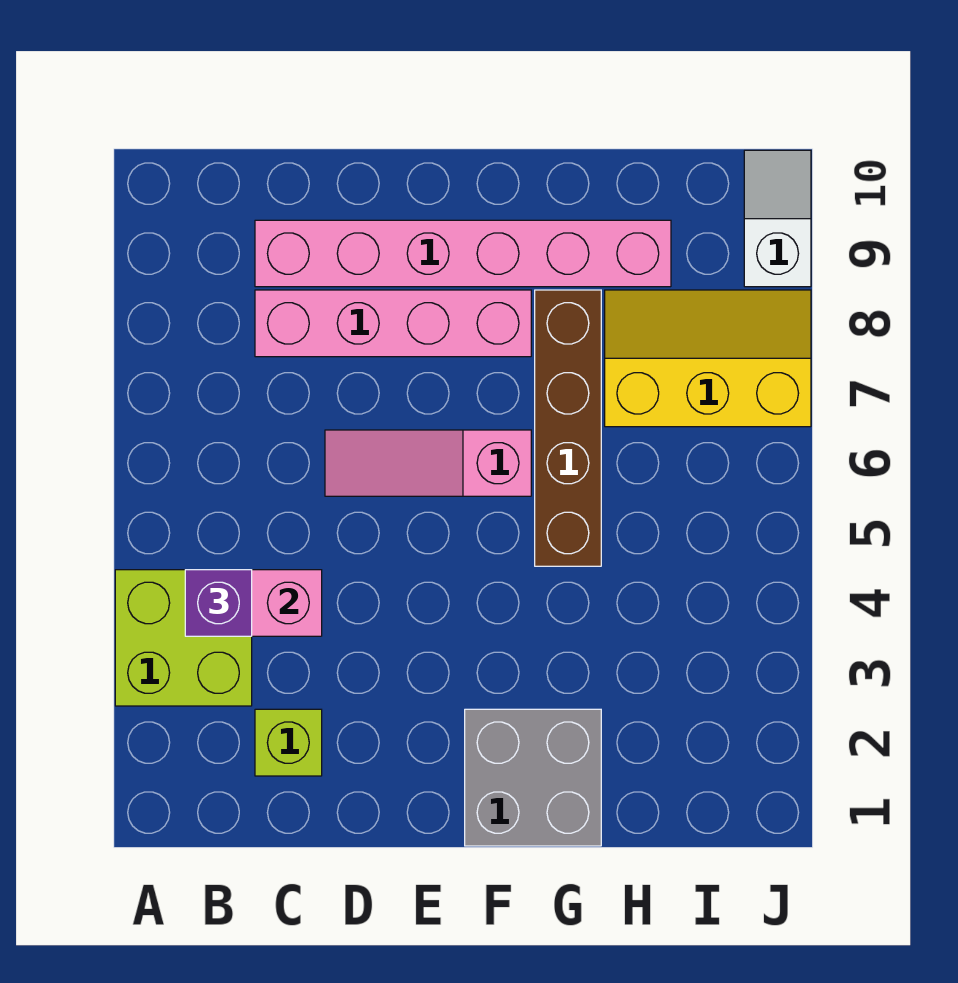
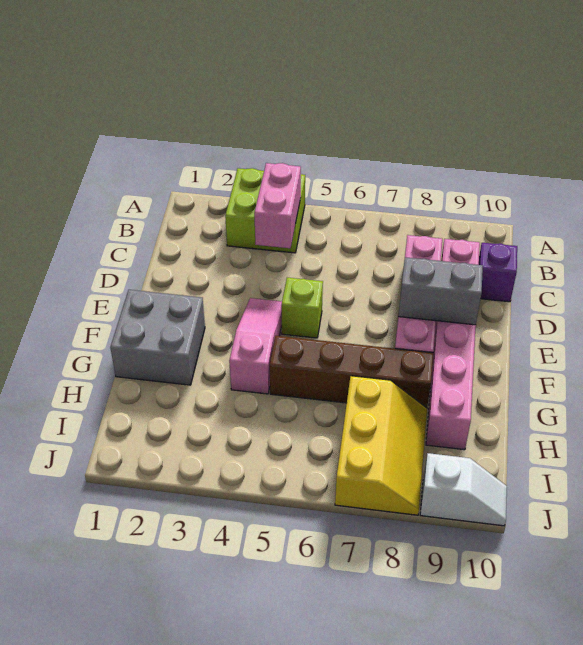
purple 1x1 brick [185,570,252,636] -> purple 1x1 brick moved to [479,243,517,302]
lime 1x1 brick [255,709,322,776] -> lime 1x1 brick moved to [281,278,323,338]
pink 1x3 slope [325,430,531,496] -> pink 1x3 slope moved to [229,298,282,394]
none -> grey 1x2 brick [398,257,483,325]

